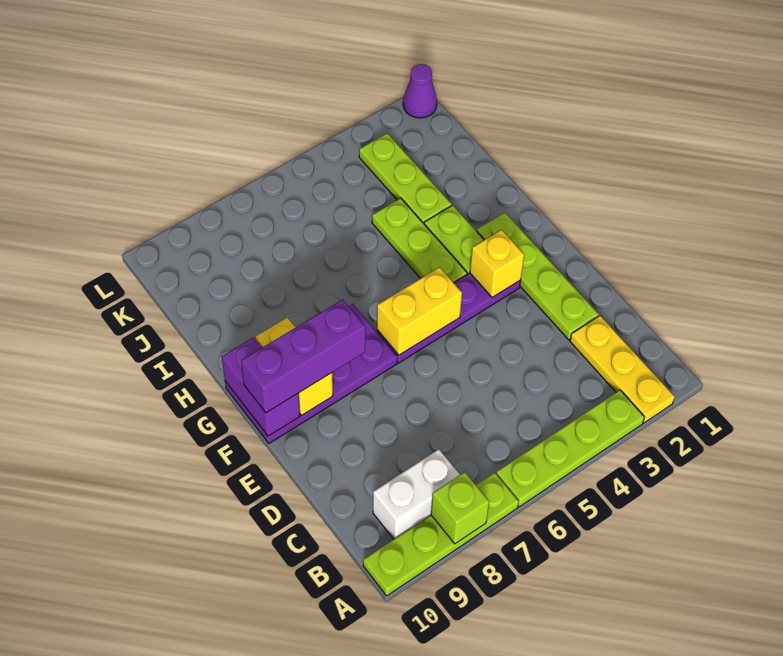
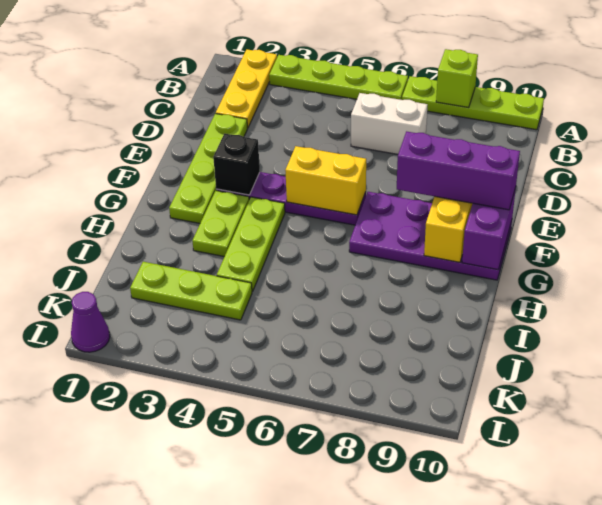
white 1x2 brick [373,449,460,539] -> white 1x2 brick moved to [351,93,427,154]
yellow 1x1 brick [470,230,524,297] -> black 1x1 brick [213,134,260,195]
lime 1x3 plate [359,133,452,224] -> lime 1x3 plate turned to [130,262,252,320]

